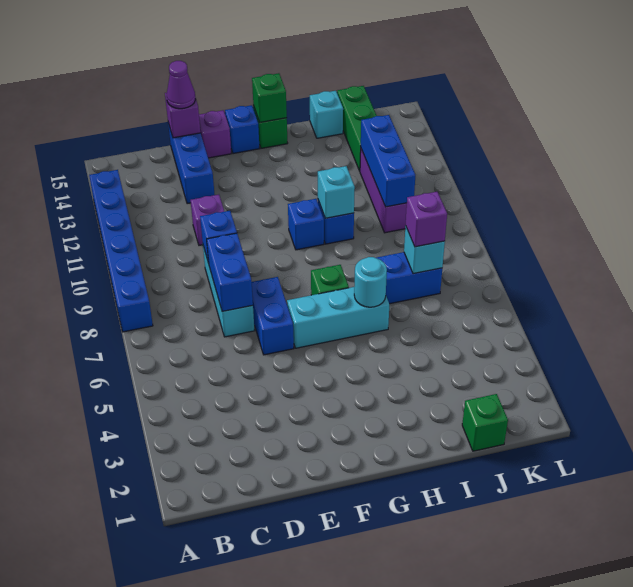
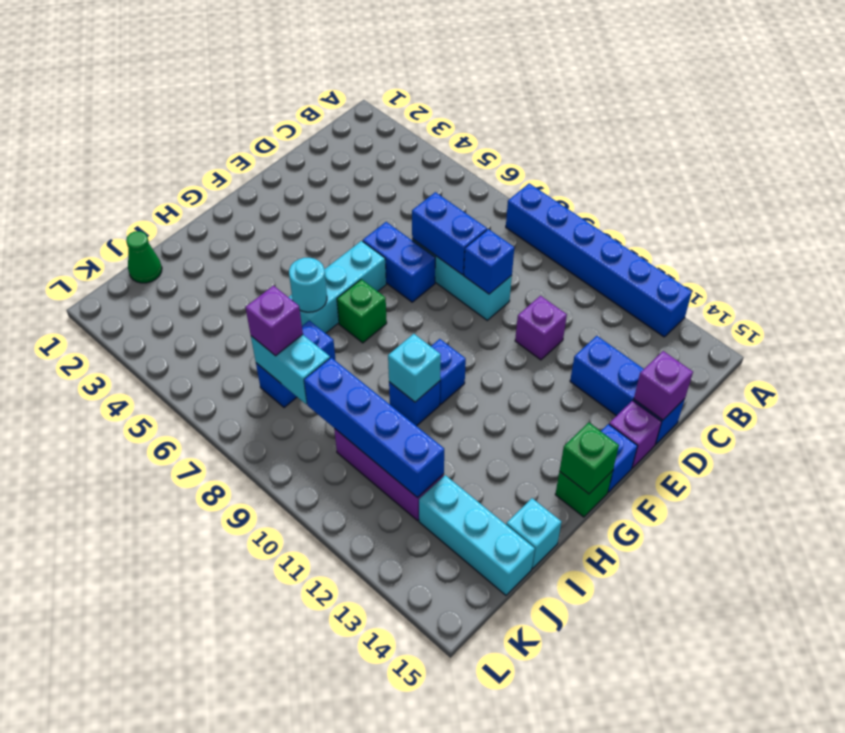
purple 1x1 cone [167,61,196,109] -> none
green 1x1 brick [462,394,508,451] -> green 1x1 cone [126,231,162,283]
cyan 1x1 brick [404,226,445,274] -> cyan 1x2 brick [251,335,330,404]
blue 1x3 brick [361,115,415,207] -> blue 1x4 brick [304,358,444,497]
green 1x3 brick [337,86,377,171] -> cyan 1x3 brick [419,475,535,595]

